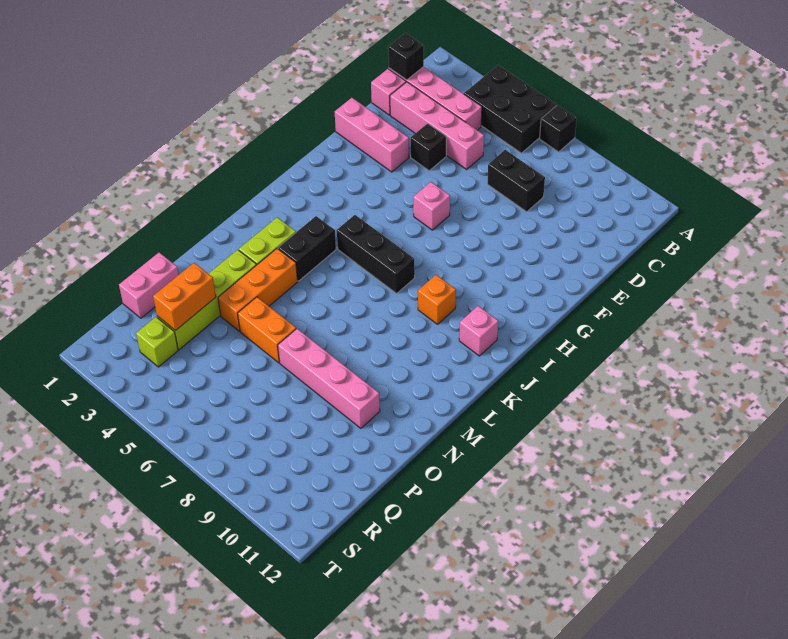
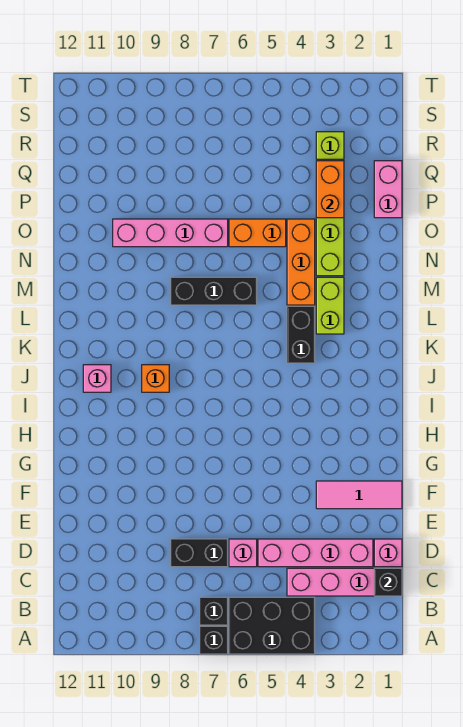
black 1x1 brick [411,123,446,171] -> black 1x1 brick moved to [200,597,228,625]
pink 1x3 brick [335,98,409,172] -> pink 1x3 tile [316,481,402,509]
pink 1x1 brick [413,182,450,230] -> pink 1x1 brick moved to [229,539,257,567]
black 1x3 brick [337,215,415,293] -> black 1x3 brick moved to [171,277,257,305]

